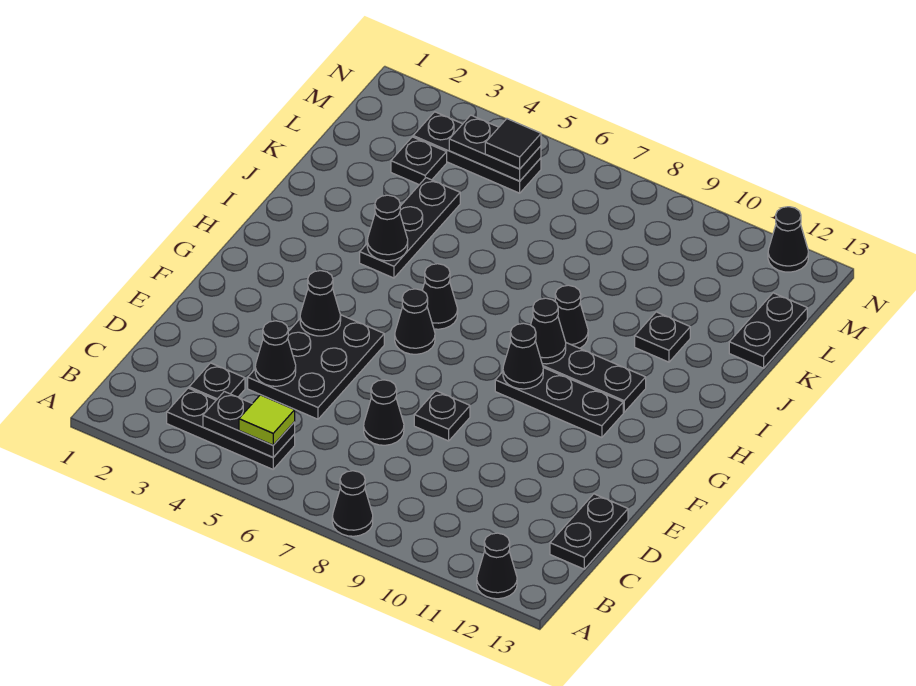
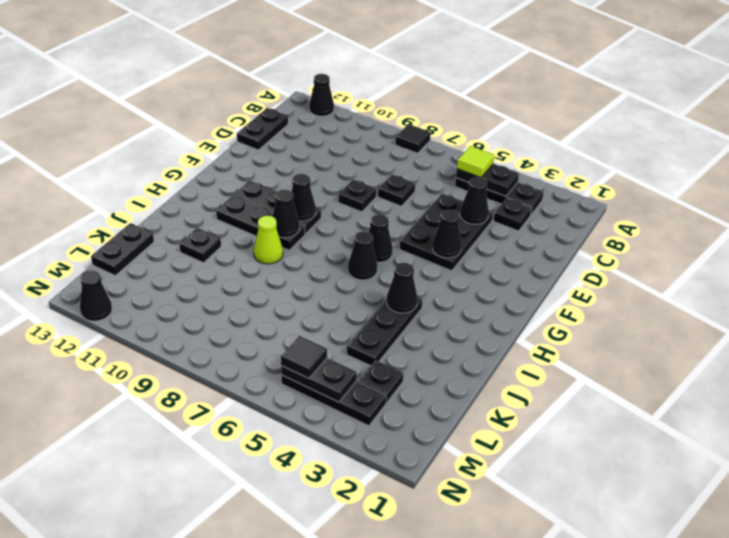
black 1x1 cone [332,471,373,536] -> black 1x1 tile [395,124,431,153]
black 1x1 cone [364,380,404,445] -> black 1x1 plate [378,174,415,206]
black 1x1 cone [555,285,588,348] -> lime 1x1 cone [254,216,283,264]

